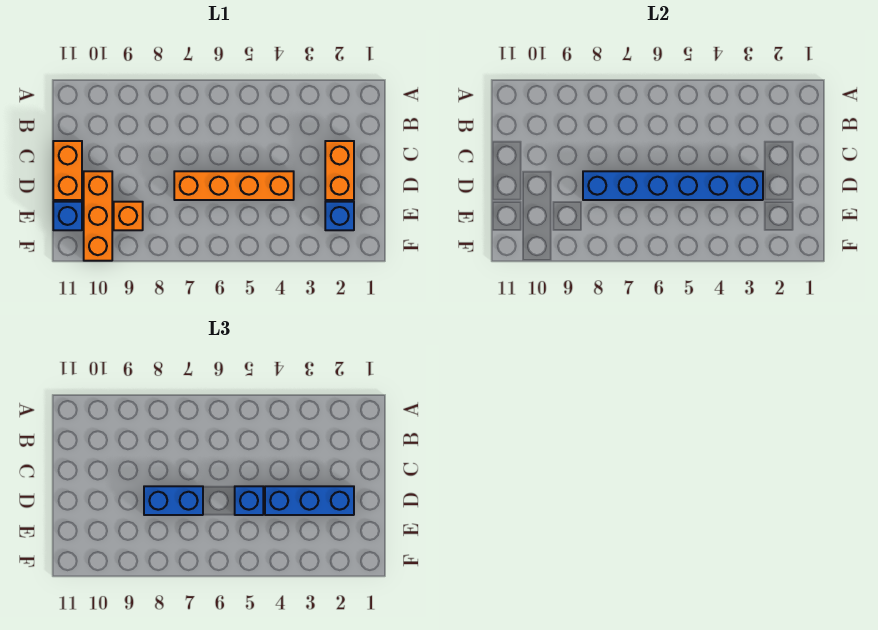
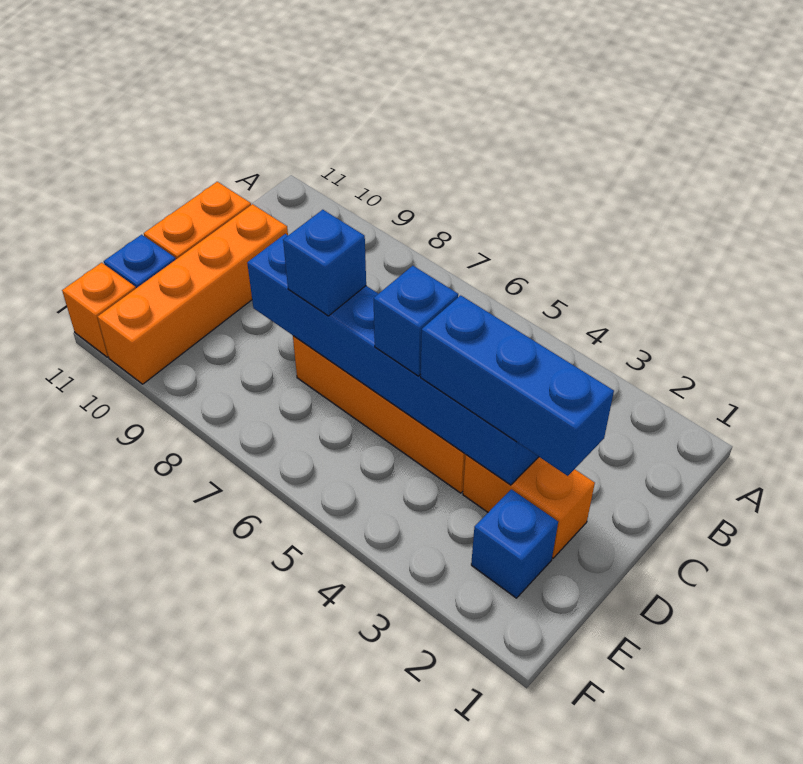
orange 1x2 brick [325,141,354,200] -> orange 1x2 brick turned to [463,455,595,558]
blue 1x2 brick [144,486,203,515] -> blue 1x1 brick [283,210,366,316]
orange 1x3 brick [84,171,112,261] -> orange 1x4 brick [98,204,288,384]
orange 1x1 brick [114,202,143,230] -> orange 1x1 brick moved to [62,263,136,357]

